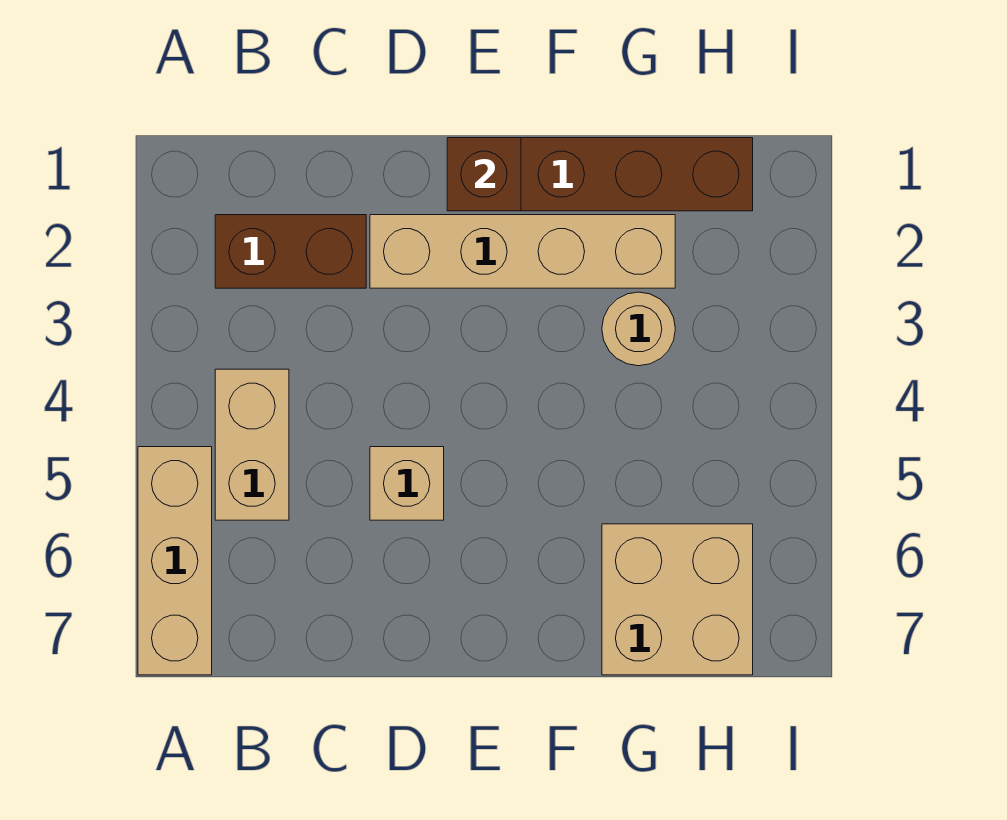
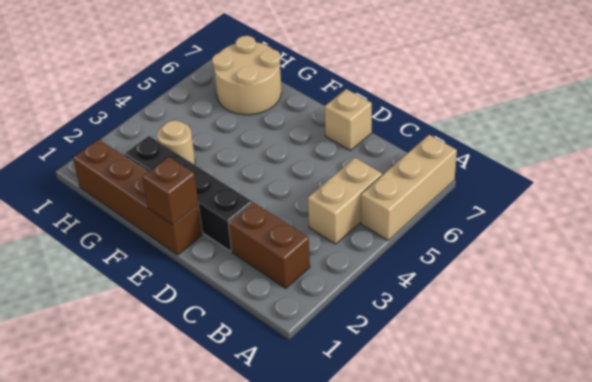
tan 1x4 brick [370,215,675,288] -> black 1x4 brick [124,136,252,251]
tan 1x1 brick [370,447,444,520] -> tan 1x1 brick moved to [325,89,372,151]
tan 2x2 brick [602,524,753,675] -> tan 2x2 round brick [212,36,281,115]

